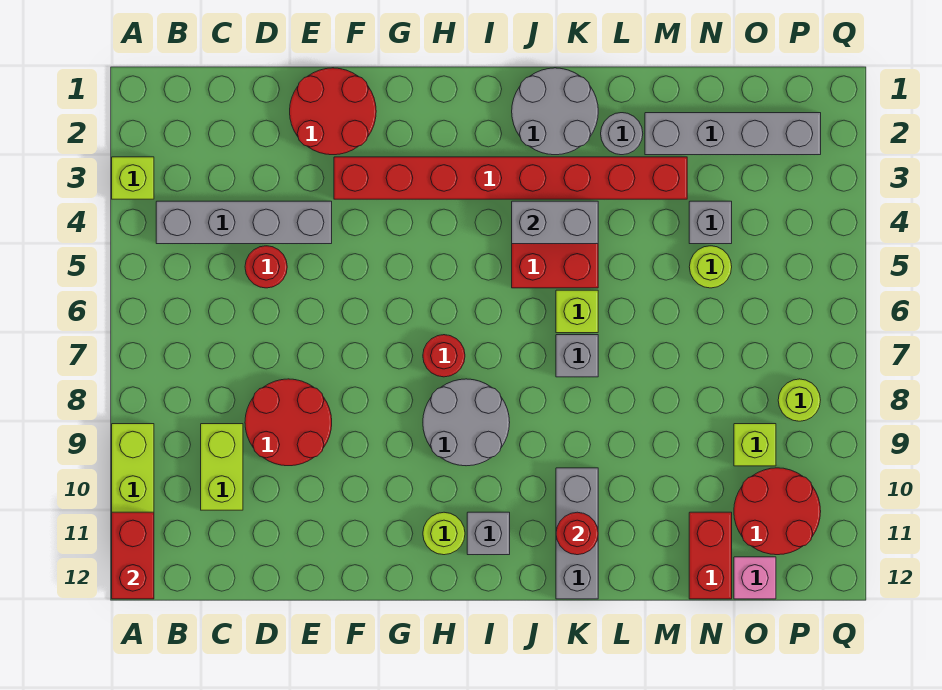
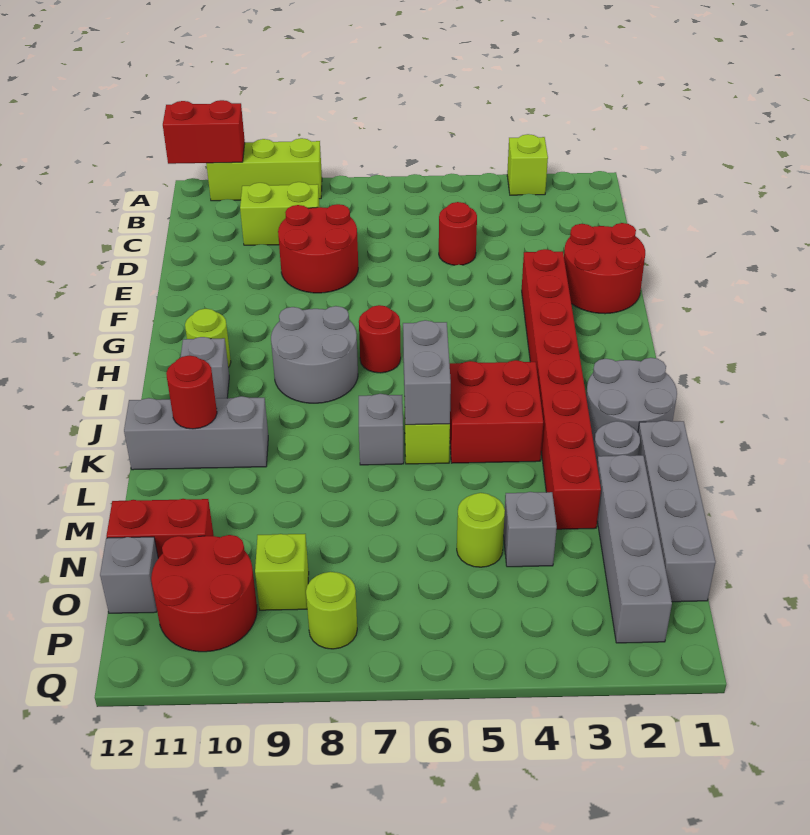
grey 1x4 brick [156,201,332,244] -> grey 1x4 brick moved to [638,420,716,602]
grey 1x2 brick [512,201,598,244] -> grey 1x2 brick moved to [403,320,451,425]
pink 1x1 brick [734,557,776,599] -> grey 1x1 brick [100,537,158,613]

